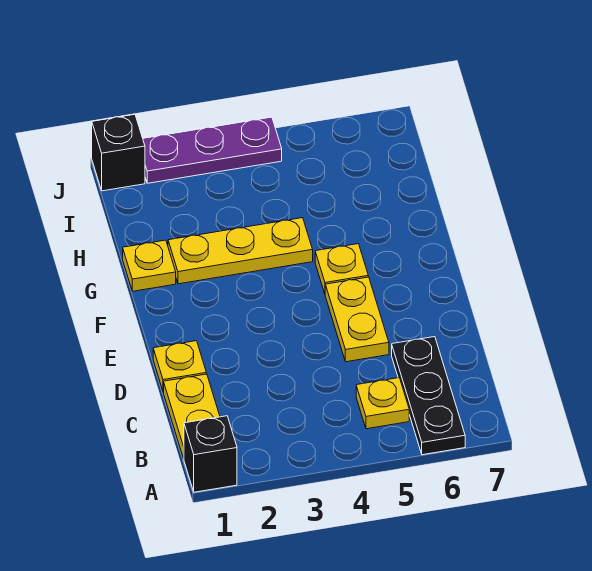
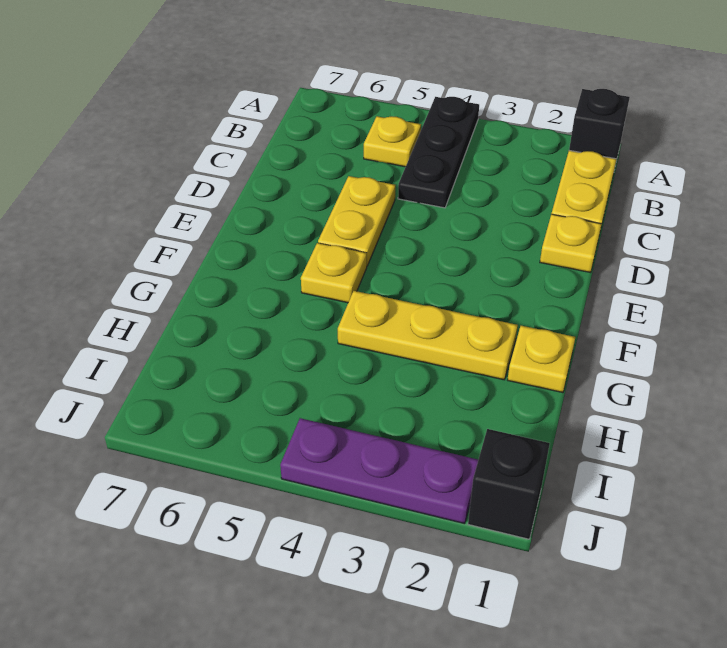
black 1x3 plate [392,337,465,455] -> black 1x3 plate moved to [398,97,479,208]

